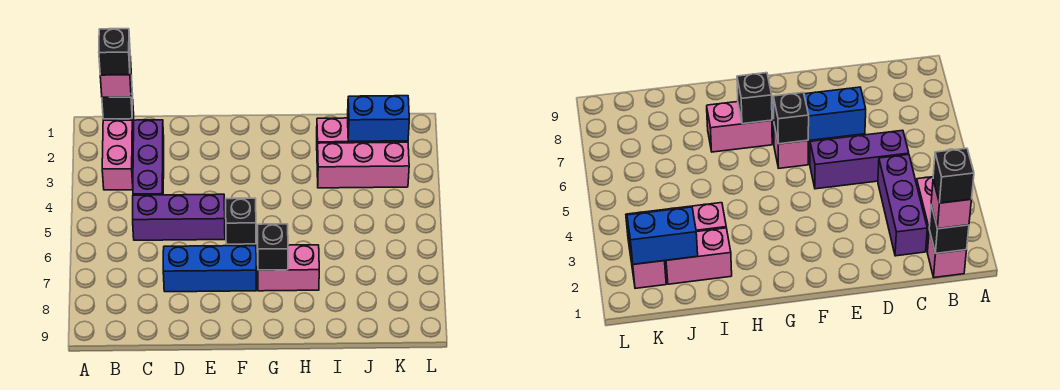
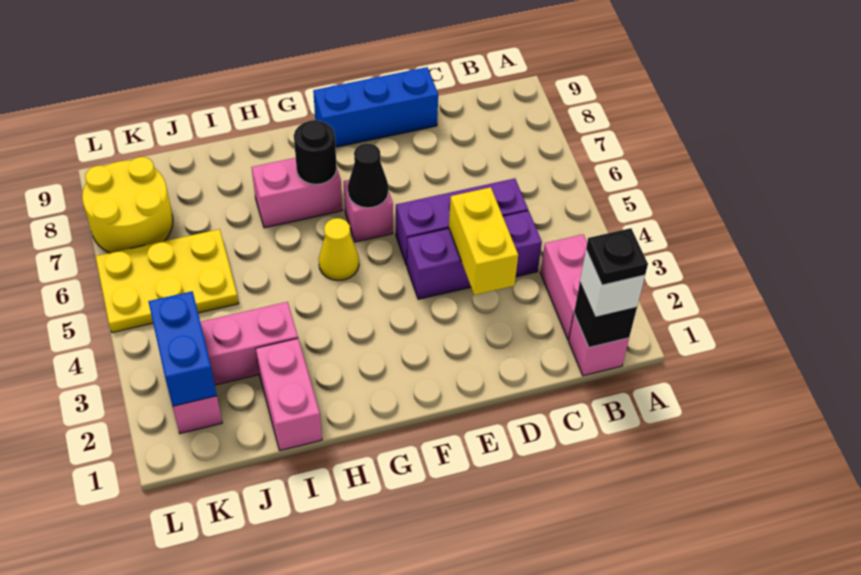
pink 1x1 brick [100,57,131,97] -> white 1x1 brick [580,250,645,317]
black 1x1 brick [99,29,130,75] -> black 1x1 plate [586,228,648,285]
purple 1x3 brick [133,120,164,195] -> purple 1x3 brick turned to [407,211,542,299]
none -> yellow 1x2 brick [449,187,518,295]
blue 1x3 brick [163,246,256,292] -> blue 1x3 brick moved to [313,67,438,147]
black 1x1 brick [226,198,256,244] -> black 1x1 cone [348,143,388,208]
none -> yellow 1x1 cone [319,218,359,281]
black 1x1 brick [258,224,288,270] -> black 1x1 round brick [294,120,337,184]
pink 1x2 brick [317,118,377,149] -> pink 1x2 brick turned to [256,338,322,451]
blue 1x2 brick [348,96,409,141] -> blue 1x2 brick turned to [148,291,217,406]
none -> yellow 2x3 plate [95,229,239,333]
none -> yellow 2x2 round brick [82,157,173,253]

